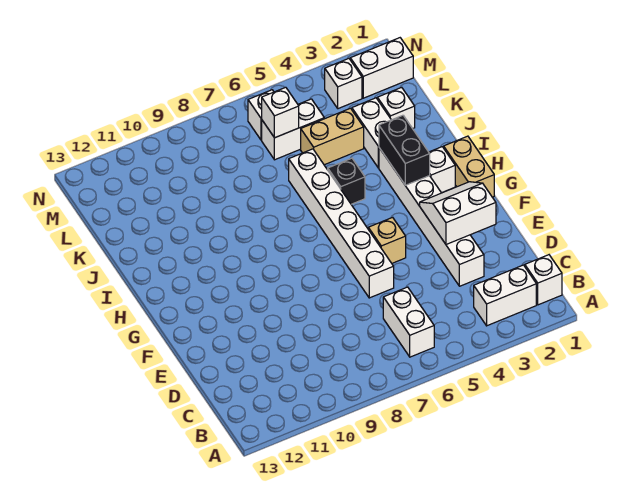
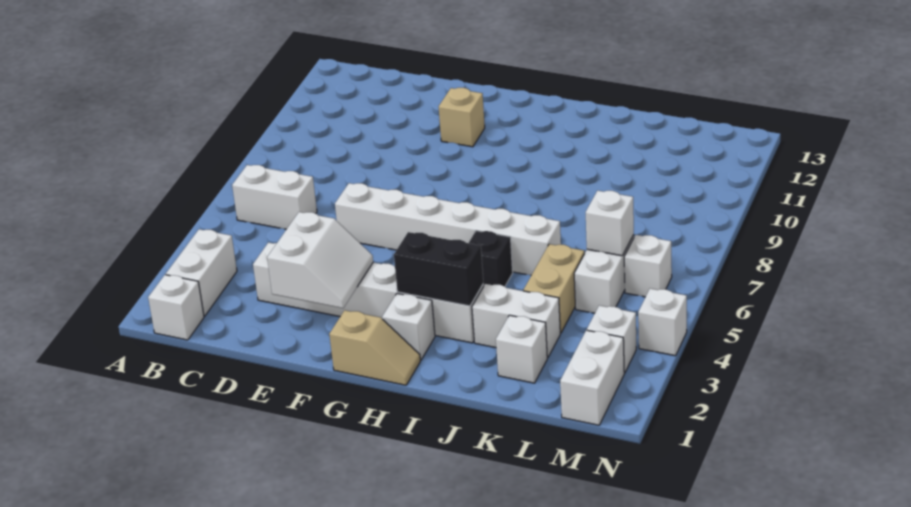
tan 1x1 brick [368,217,406,263] -> tan 1x1 brick moved to [439,88,485,147]
tan 1x2 brick [444,136,494,197] -> tan 1x2 slope [329,310,420,385]
none -> white 1x1 brick [638,289,687,356]

